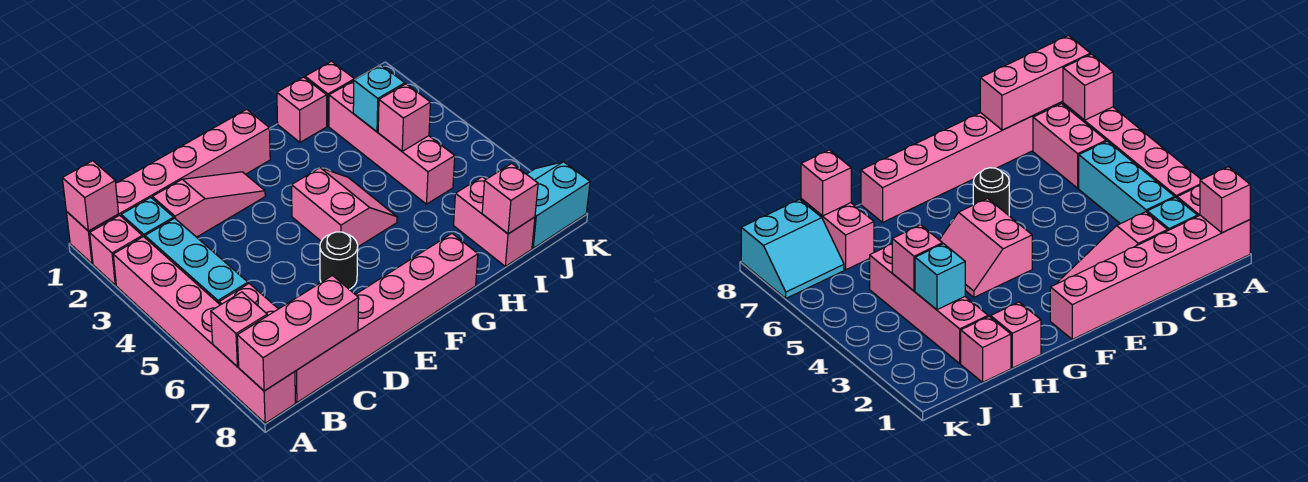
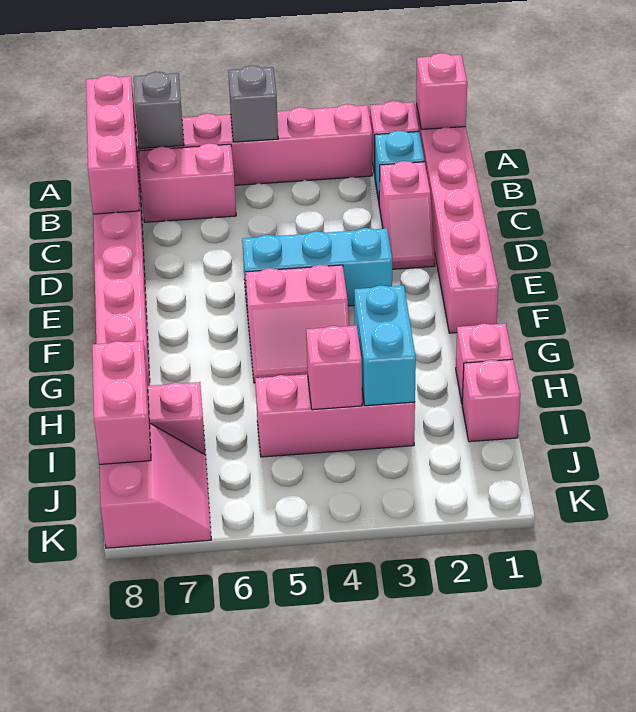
none -> grey 1x1 brick [228,66,278,142]
pink 1x1 brick [211,292,267,367] -> grey 1x1 brick [134,72,184,149]
cyan 1x3 brick [145,218,248,303] -> cyan 1x3 brick moved to [242,228,392,313]
pink 1x3 slope [152,172,265,237] -> pink 1x2 slope [379,161,435,269]
black 1x1 round brick [320,232,358,289] -> none
pink 1x4 brick [329,81,455,204] -> pink 1x3 brick [255,374,415,457]
cyan 1x1 brick [353,65,405,132] -> cyan 1x2 brick [354,285,416,406]
pink 1x1 brick [482,164,538,234] -> pink 1x2 brick [92,341,151,464]
cyan 2x2 slope [527,162,590,248] -> pink 2x2 slope [99,424,211,548]

